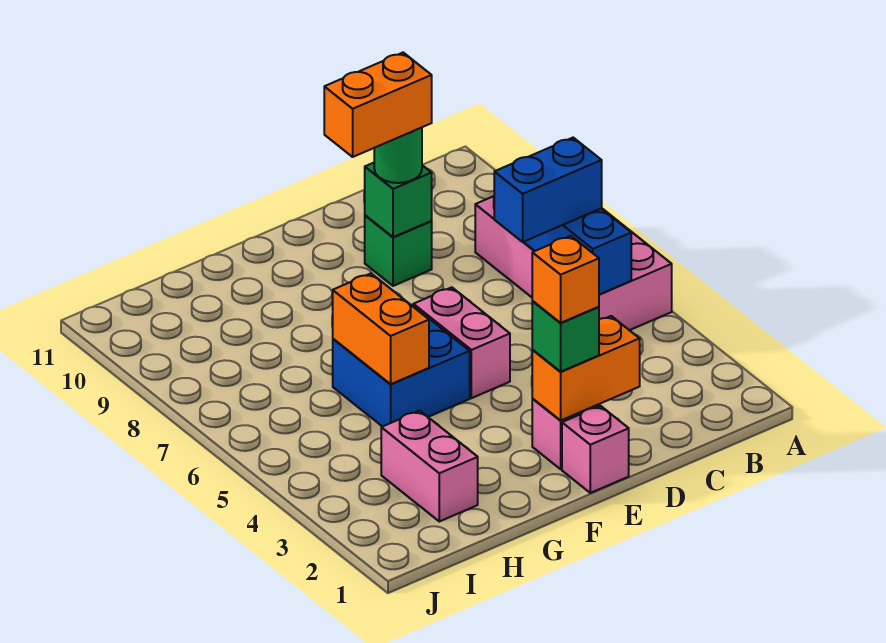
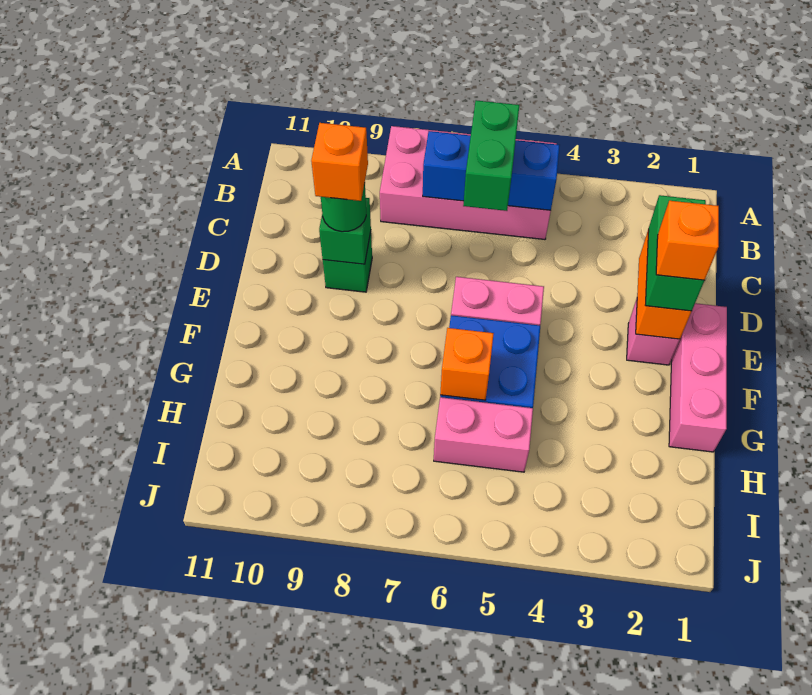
blue 1x2 brick [494,138,602,242] -> green 1x2 brick [463,100,519,211]
orange 1x2 brick [324,53,432,157] -> orange 1x1 brick [311,123,368,201]
pink 1x1 brick [562,406,629,493] -> pink 1x3 brick [669,303,727,452]
green 1x1 brick [532,301,599,372] -> green 1x2 brick [645,195,706,311]
orange 1x2 brick [333,274,429,384] -> orange 1x1 brick [440,328,494,400]
pink 1x2 brick [381,411,478,521] -> pink 1x2 brick moved to [434,397,533,472]

